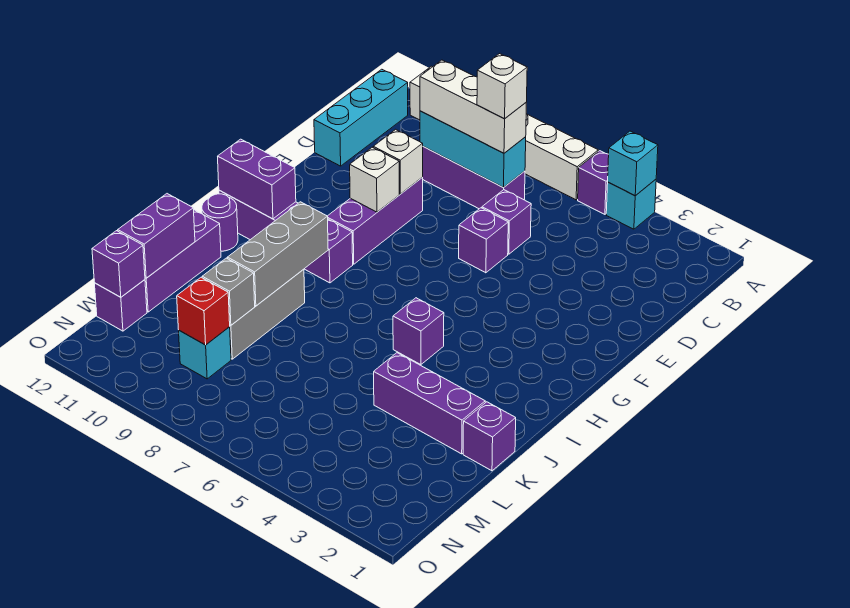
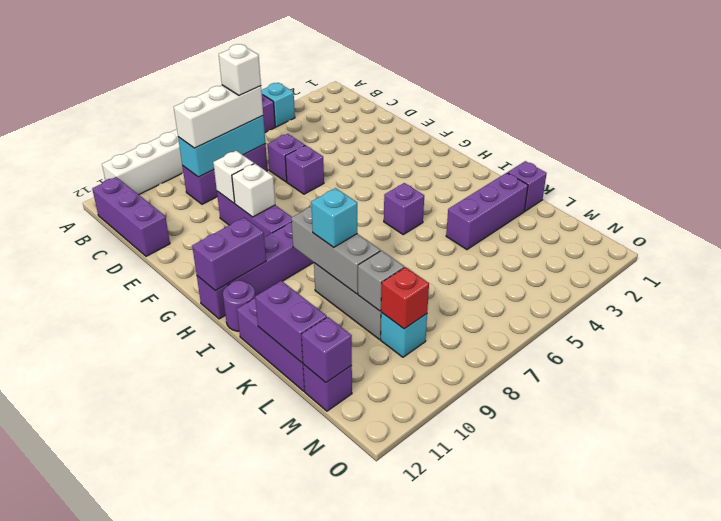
cyan 1x1 brick [608,131,658,196] -> cyan 1x1 brick moved to [311,188,357,247]
cyan 1x3 brick [314,69,408,166] -> purple 1x3 brick [92,177,170,256]

